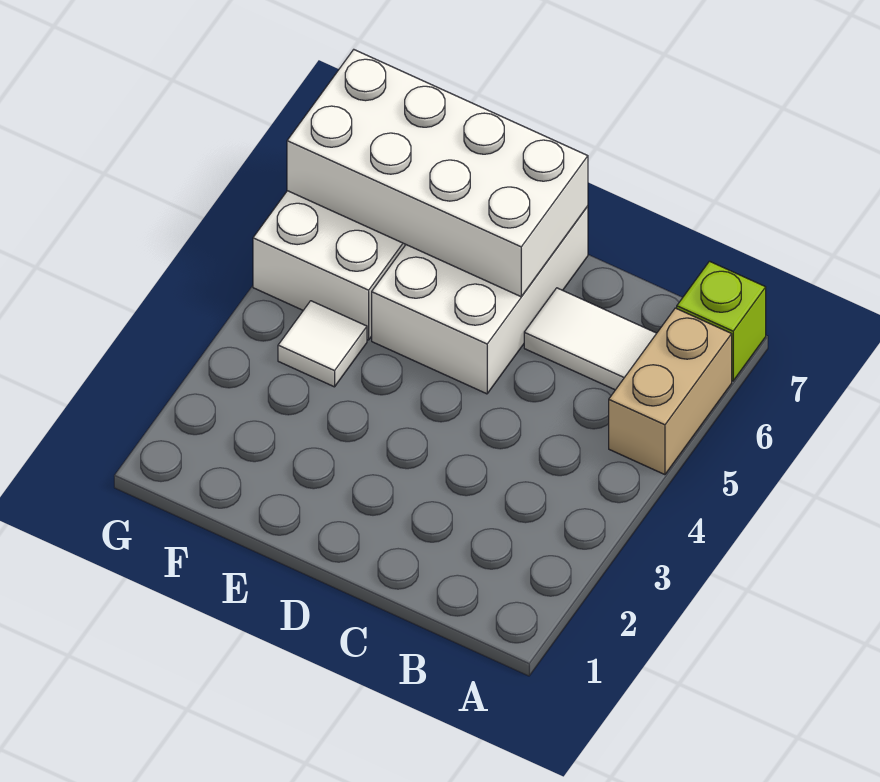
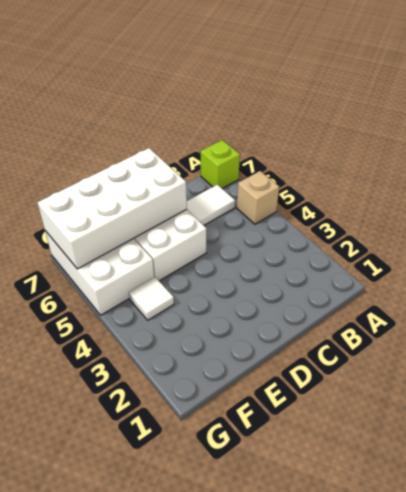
tan 1x2 brick [609,308,732,475] -> tan 1x1 brick [237,171,279,224]

